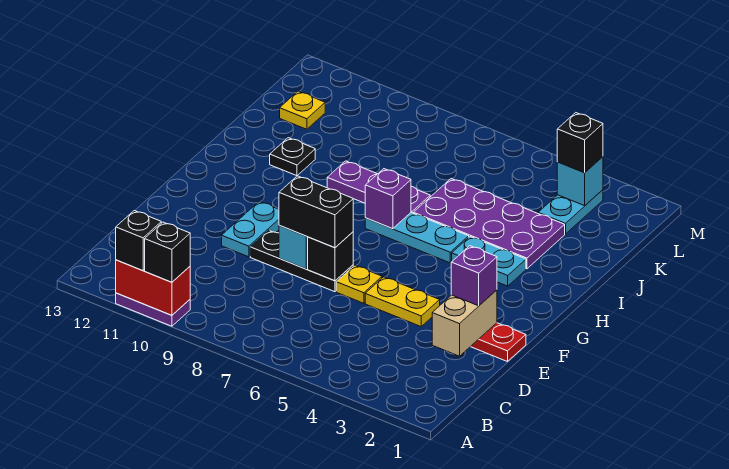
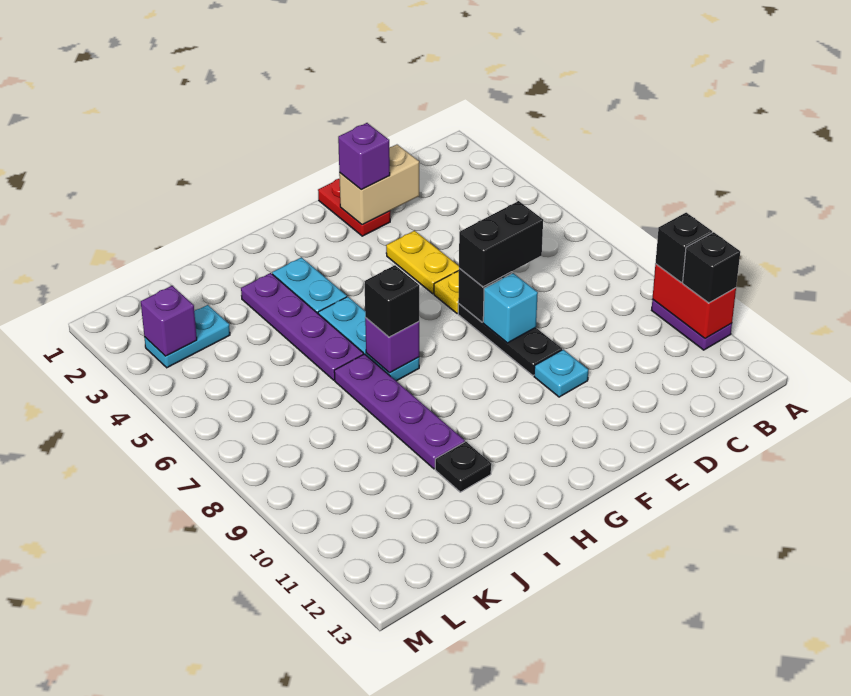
black 1x2 brick [279,176,353,248] -> black 1x2 brick turned to [459,201,543,287]
cyan 1x2 plate [222,201,279,257] -> cyan 1x1 plate [534,350,588,397]
purple 2x4 plate [413,179,565,269] -> purple 1x4 plate [241,273,363,380]
purple 1x3 plate [327,161,430,213] -> purple 1x4 plate [334,354,465,469]
yellow 1x1 plate [280,91,325,129] -> none
cyan 1x1 brick [557,157,603,206] -> purple 1x1 brick [141,286,197,356]
black 1x1 brick [557,113,603,173] -> black 1x1 brick moved to [364,265,419,337]

